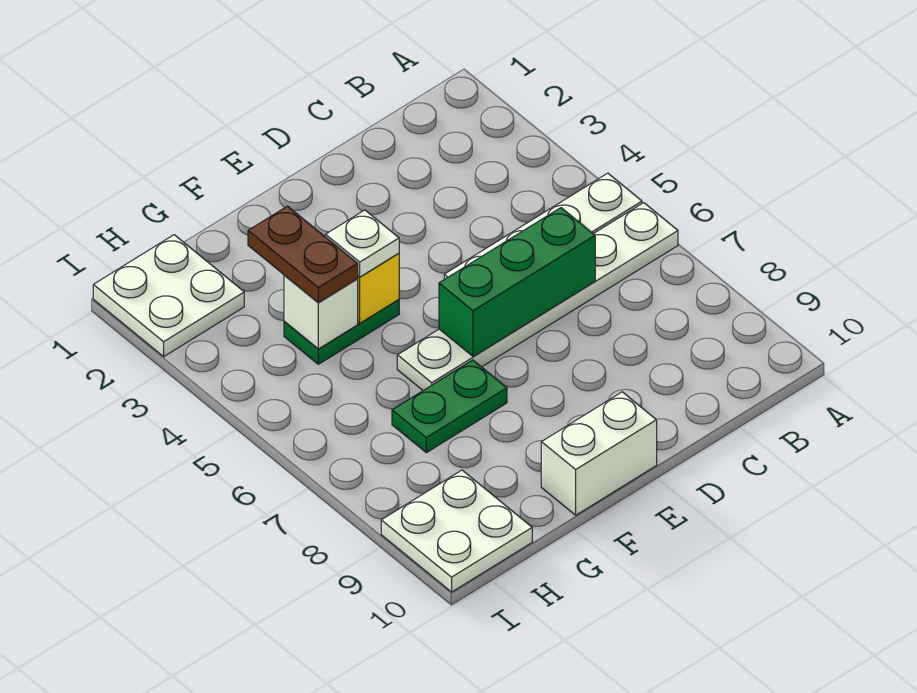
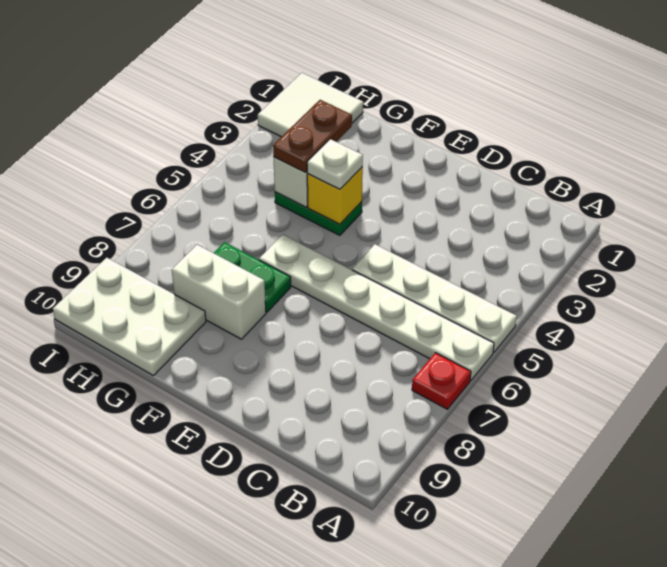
none -> red 1x1 plate [412,353,471,409]
green 1x3 brick [439,208,595,357] -> none
white 1x2 brick [541,392,657,515] -> white 1x2 brick moved to [172,245,266,339]
white 2x2 plate [93,235,244,357] -> white 2x2 tile [258,73,363,137]
white 2x2 plate [381,470,532,592] -> white 2x3 plate [53,258,206,376]

